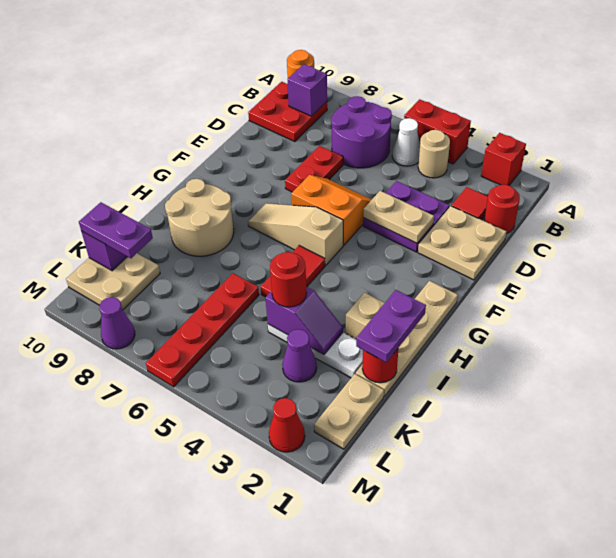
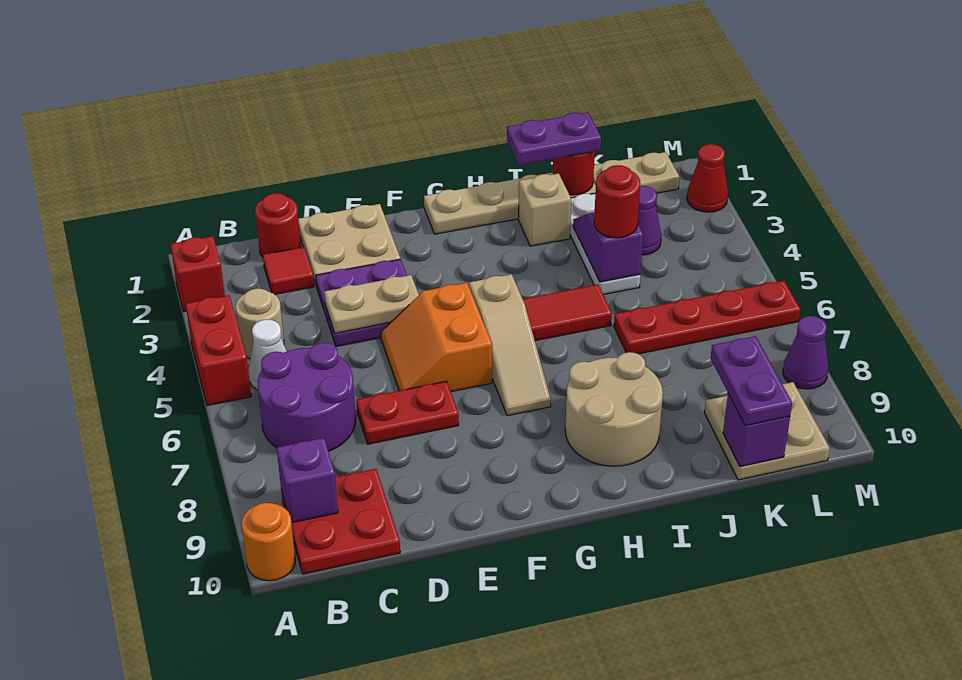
tan 1x2 plate [363,191,434,243] -> tan 1x2 plate turned to [324,275,419,333]

